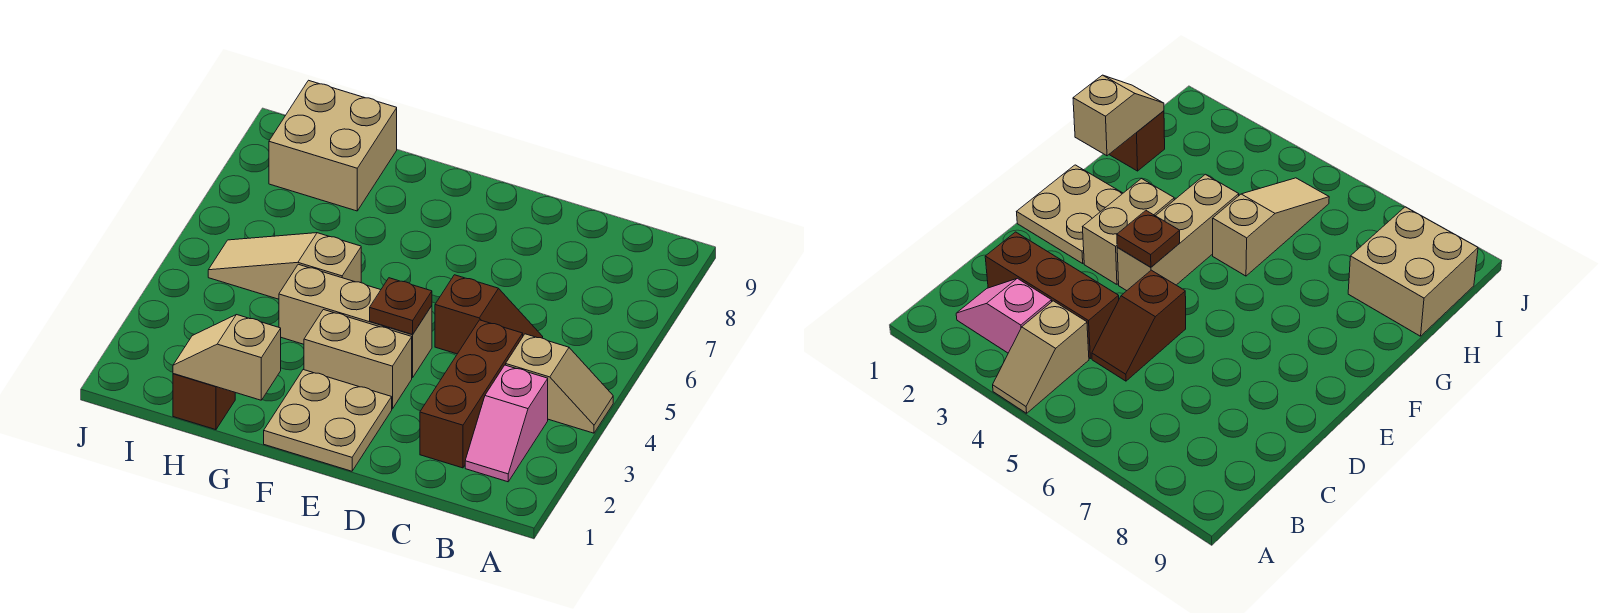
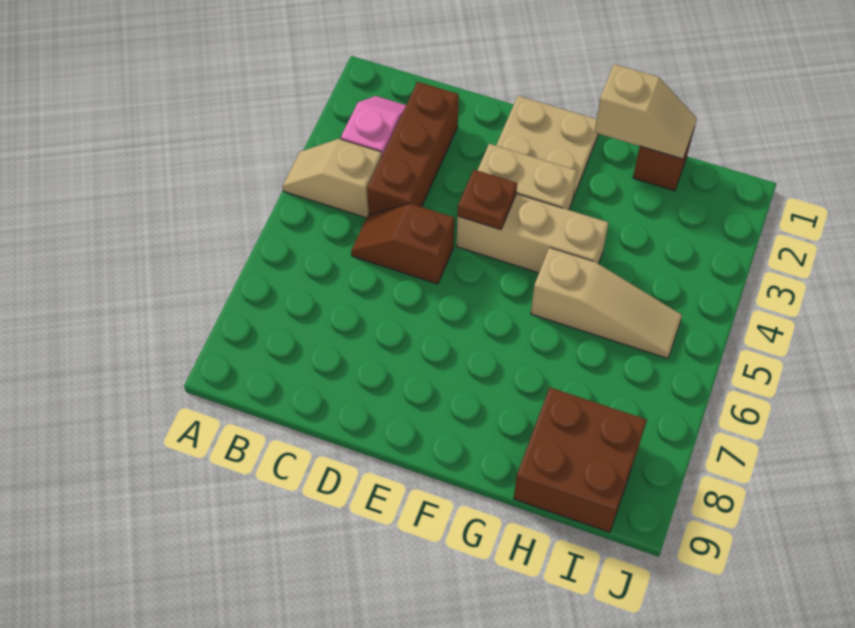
tan 2x2 brick [269,80,397,211] -> brown 2x2 brick [514,388,647,532]

